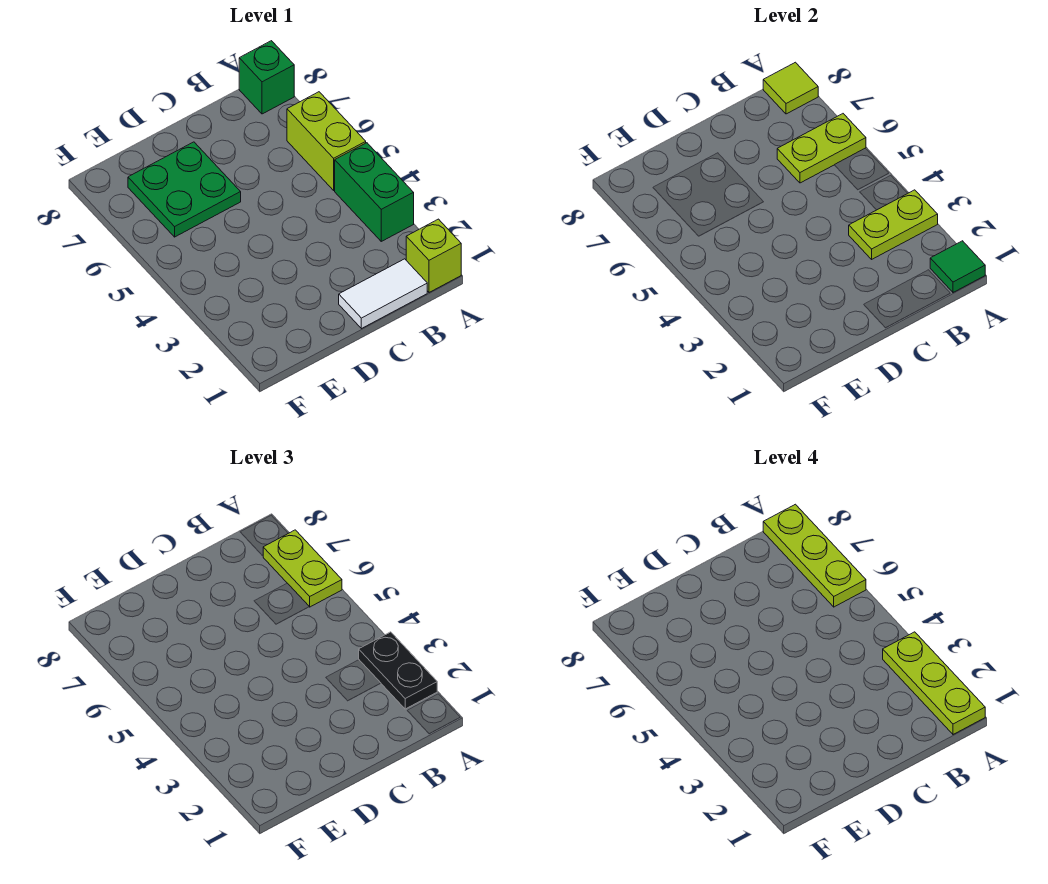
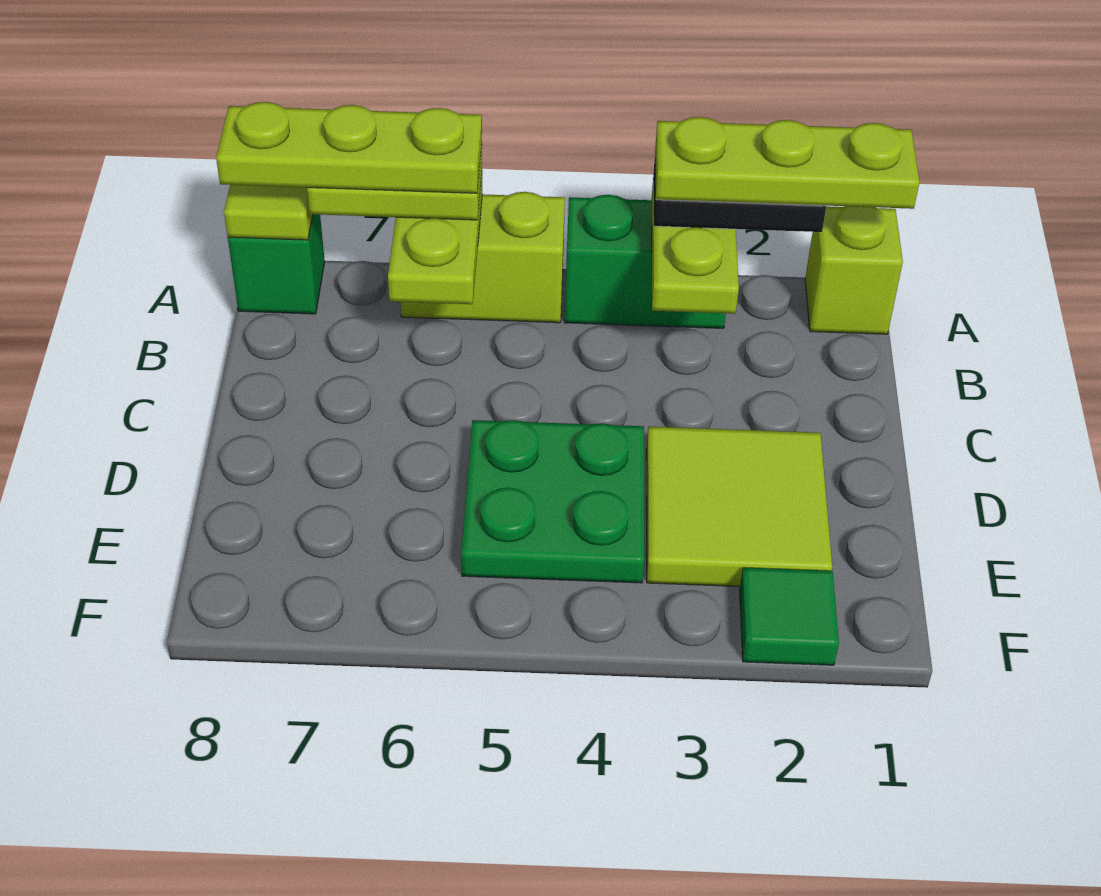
green 1x1 tile [930,241,985,292] -> green 1x1 tile moved to [740,567,839,665]
white 1x2 tile [339,259,427,329] -> none
none -> lime 2x2 tile [646,426,832,586]
green 2x2 plate [128,142,241,237] -> green 2x2 plate moved to [461,420,644,583]

